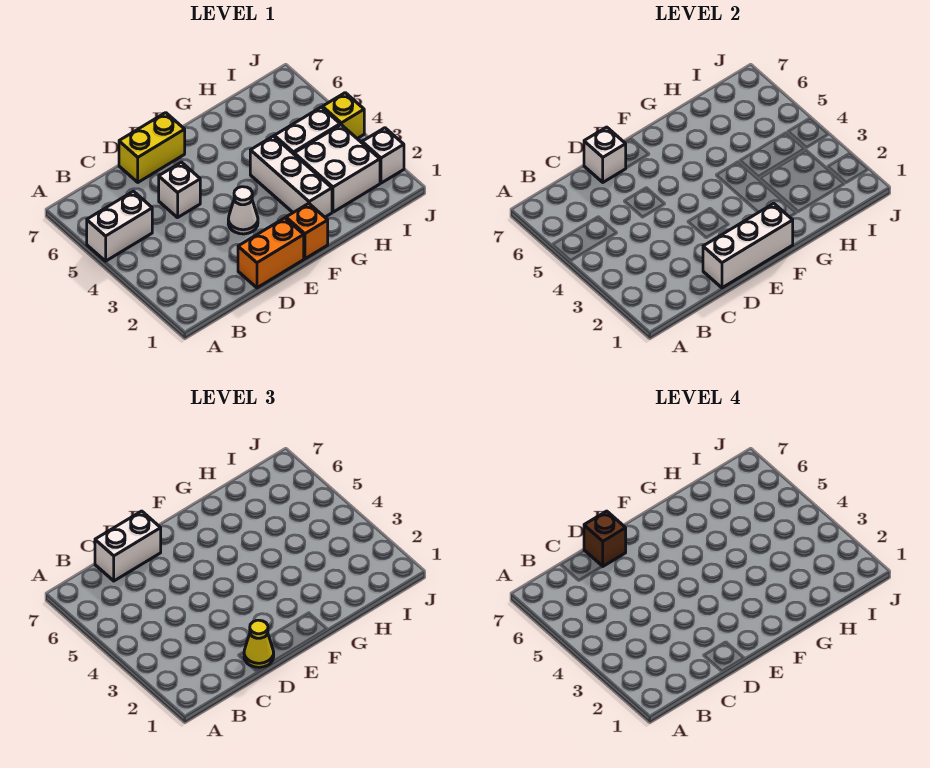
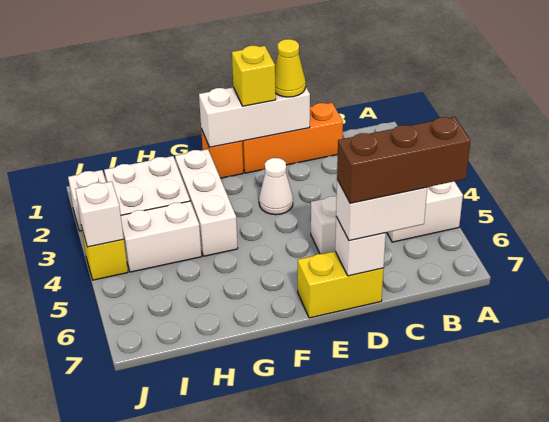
orange 1x2 brick [238,218,304,288] -> orange 1x3 brick [242,103,343,173]
brown 1x1 brick [584,511,626,566] -> brown 1x3 brick [337,117,471,203]
none -> yellow 1x1 brick [232,46,276,106]
none -> white 1x1 brick [75,181,124,247]

